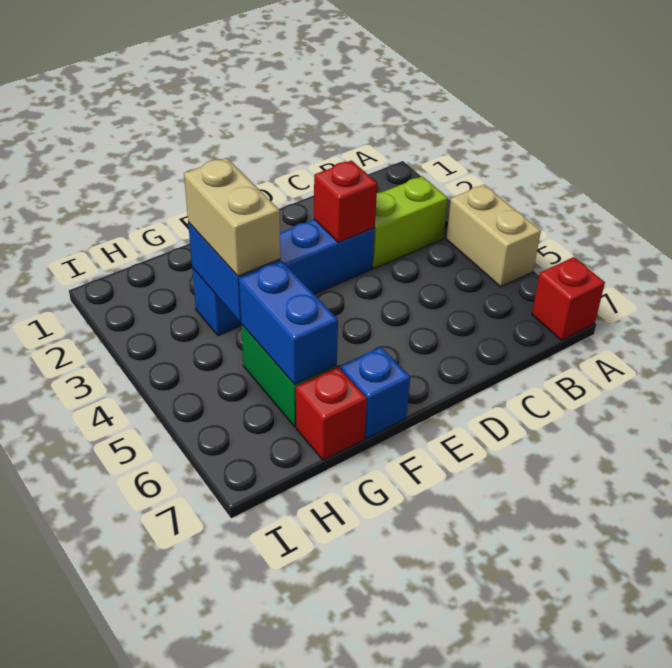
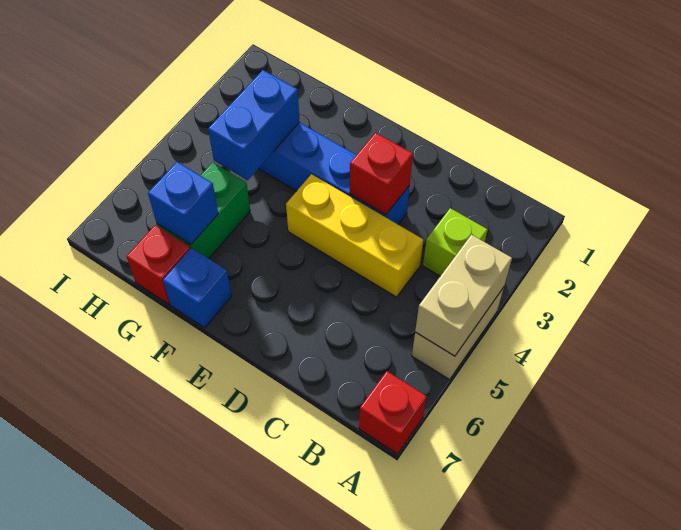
lime 1x2 brick [373,176,448,269] -> lime 1x1 brick [423,208,488,276]
none -> yellow 1x3 brick [286,174,423,297]
tan 1x2 brick [184,158,280,276] -> tan 1x2 brick moved to [415,235,512,356]
blue 1x2 brick [239,261,338,384] -> blue 1x1 brick [148,162,218,244]

